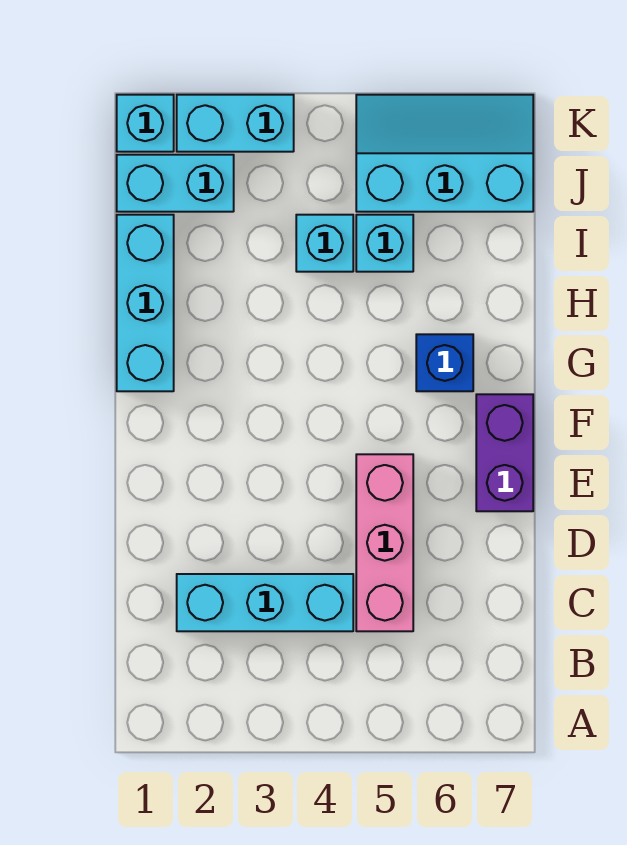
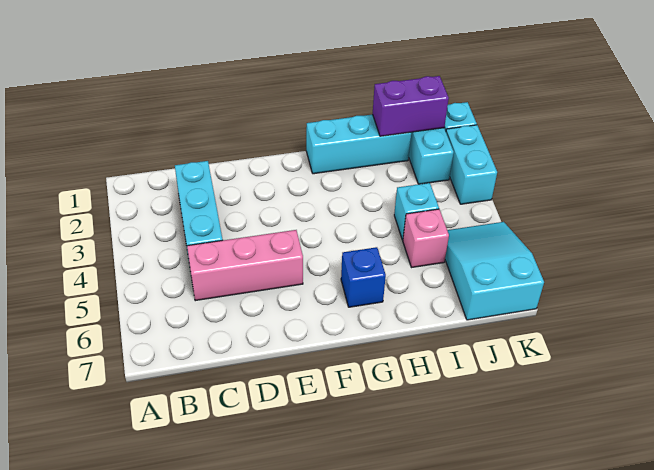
purple 1x2 brick [476,394,533,511] -> purple 1x2 brick moved to [373,76,449,136]
cyan 1x1 brick [356,215,413,272] -> pink 1x1 brick [403,209,449,268]
cyan 2x3 slope [356,95,533,212] -> cyan 2x3 slope turned to [445,222,544,320]

